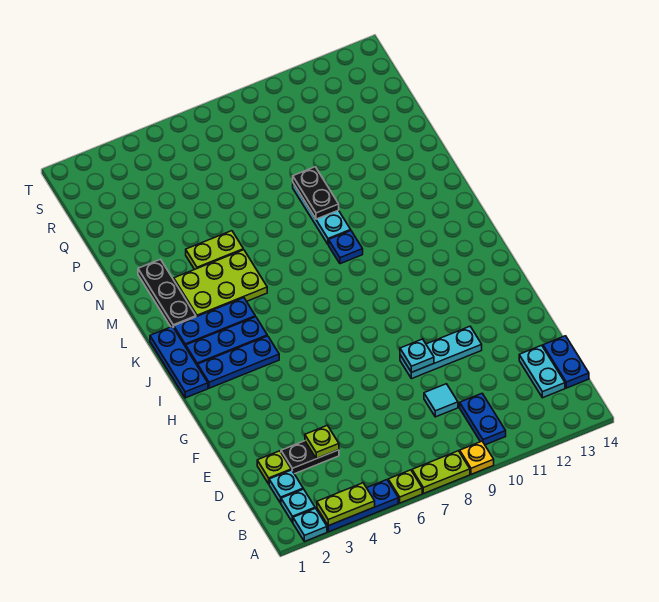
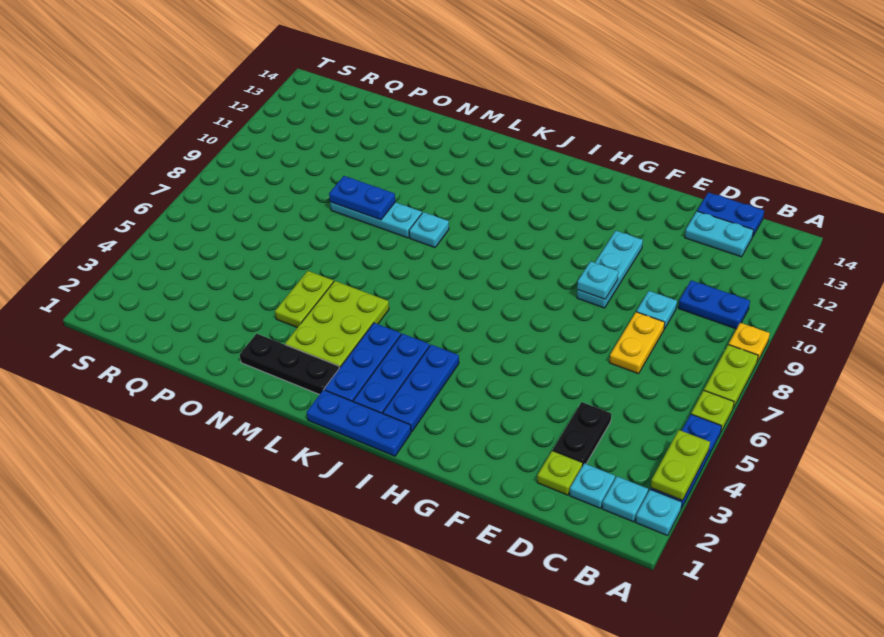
lime 1x1 plate [305,425,339,459] -> none
none -> yellow 1x2 plate [609,312,665,374]
cyan 1x1 tile [424,384,458,417] -> cyan 1x1 plate [636,291,677,329]
blue 1x1 plate [329,231,363,264] -> cyan 1x1 plate [409,212,449,247]
black 1x2 plate [293,167,339,219] -> blue 1x2 plate [329,176,395,220]

